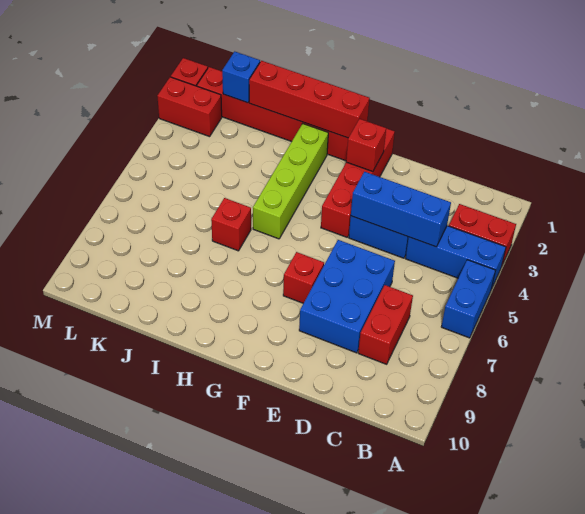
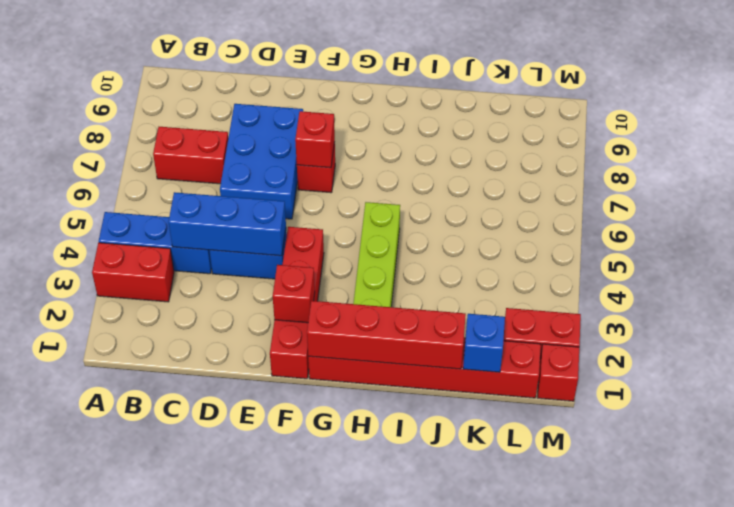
blue 1x2 brick [441,260,496,338] -> none
red 1x2 brick [358,285,413,364] -> red 1x2 brick turned to [153,127,228,184]
red 1x1 brick [211,198,251,251] -> red 1x1 brick moved to [295,111,335,168]

